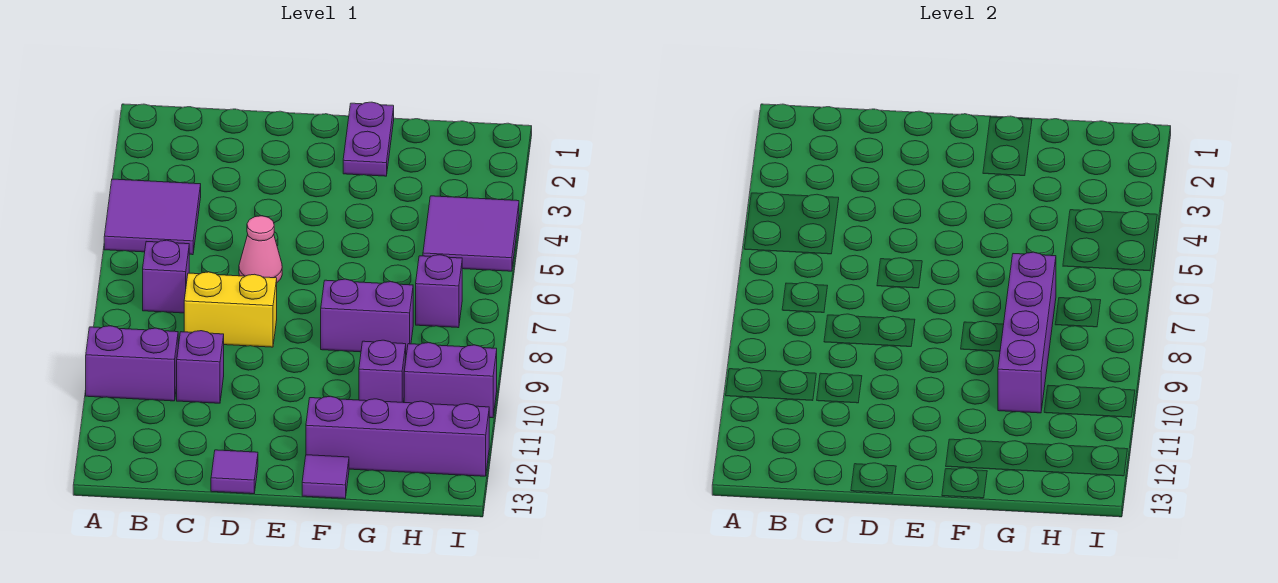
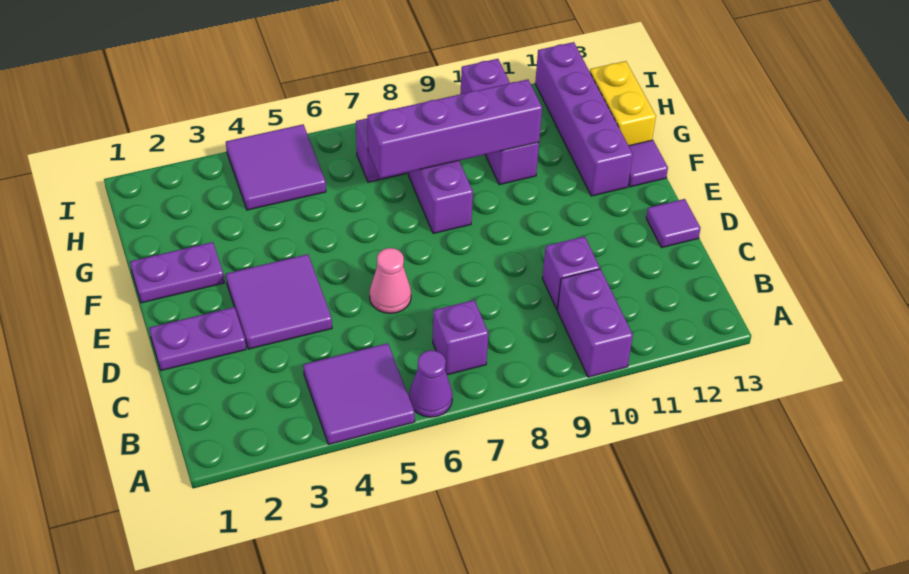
none -> purple 1x1 cone [409,350,453,417]
yellow 1x2 brick [184,272,277,347] -> yellow 1x2 brick moved to [590,61,656,146]
none -> purple 1x2 plate [149,307,246,371]
none -> purple 2x2 tile [226,254,332,349]

